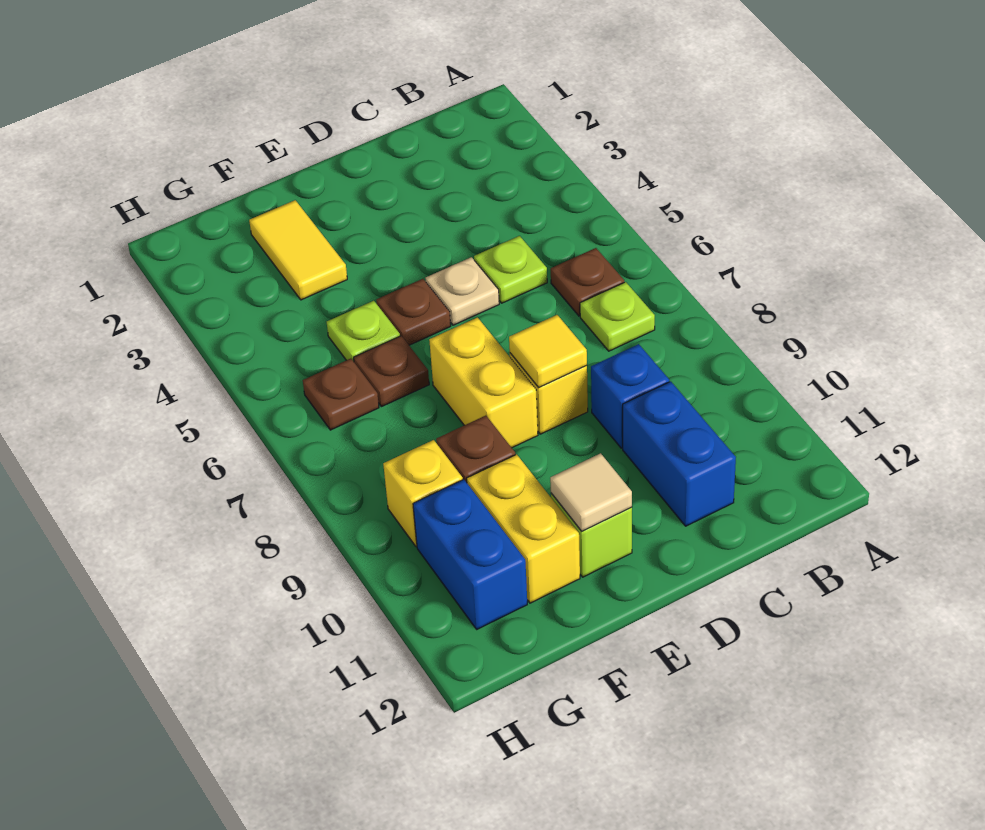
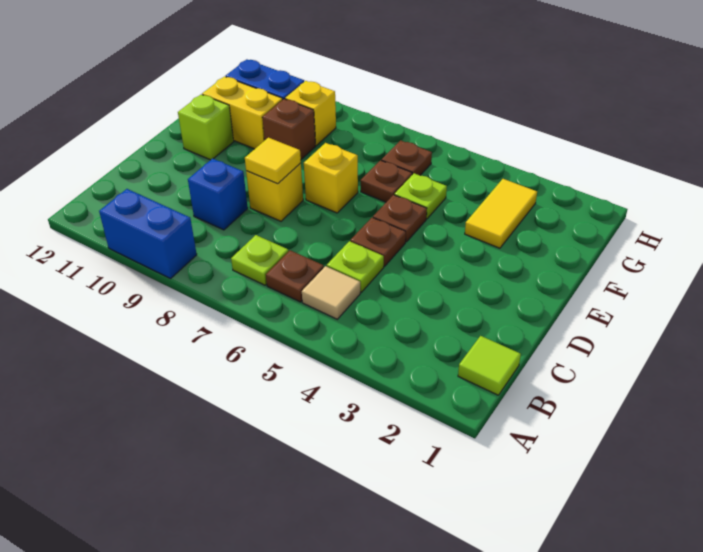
none -> lime 1x1 tile [458,336,521,395]
blue 1x2 brick [623,381,736,526] -> blue 1x2 brick moved to [99,189,197,279]
tan 1x1 plate [425,257,499,325] -> brown 1x1 plate [350,218,406,267]
yellow 1x2 brick [429,318,538,448] -> yellow 1x1 brick [304,143,358,213]
tan 1x1 tile [550,453,632,531] -> tan 1x1 tile moved to [302,266,360,319]
yellow 1x2 tile [249,200,347,300] -> yellow 1x2 tile turned to [465,179,537,248]

